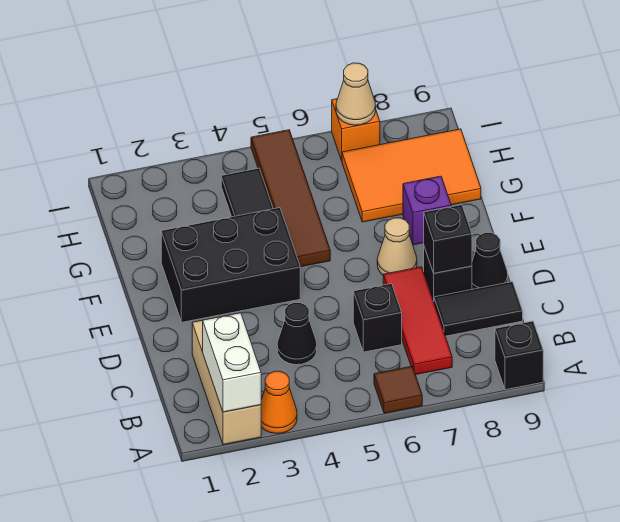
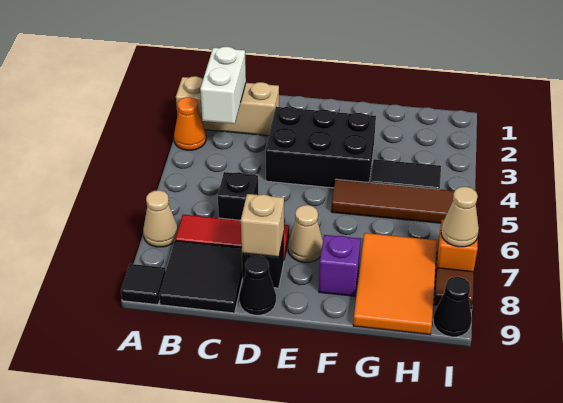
white 1x2 brick [203,313,261,412] -> white 1x2 brick turned to [200,47,246,124]
brown 1x1 tile [374,366,422,413] -> brown 1x1 tile moved to [434,268,474,309]
none -> tan 1x1 cone [143,190,178,247]
black 1x1 brick [495,321,543,390] -> black 1x1 tile [121,264,166,305]
black 1x1 cone [277,303,317,365] -> black 1x1 cone moved to [433,277,472,337]
black 1x2 tile [434,282,523,336] -> black 2x2 tile [159,241,243,313]
black 1x1 brick [424,205,472,273] -> tan 1x1 brick [241,194,284,257]
black 2x3 brick [161,208,300,322] -> black 2x3 brick turned to [266,106,376,188]

